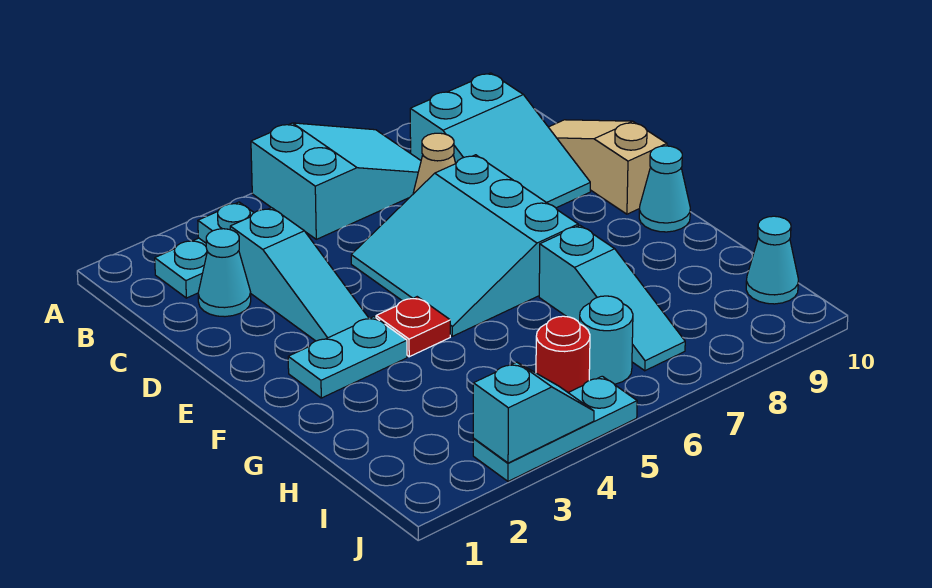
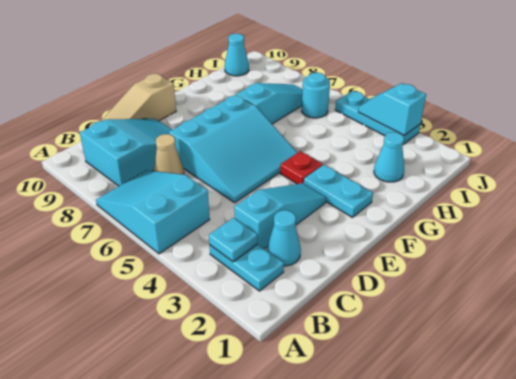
cyan 1x1 cone [639,146,690,232] -> cyan 1x1 cone moved to [374,132,404,182]
red 1x1 round brick [536,316,590,392] -> none

